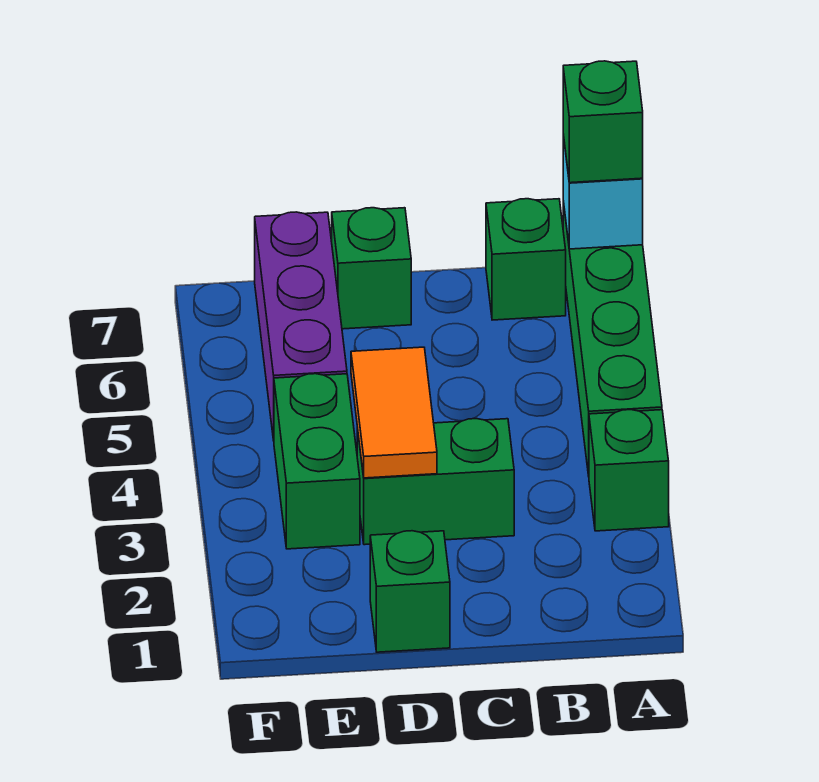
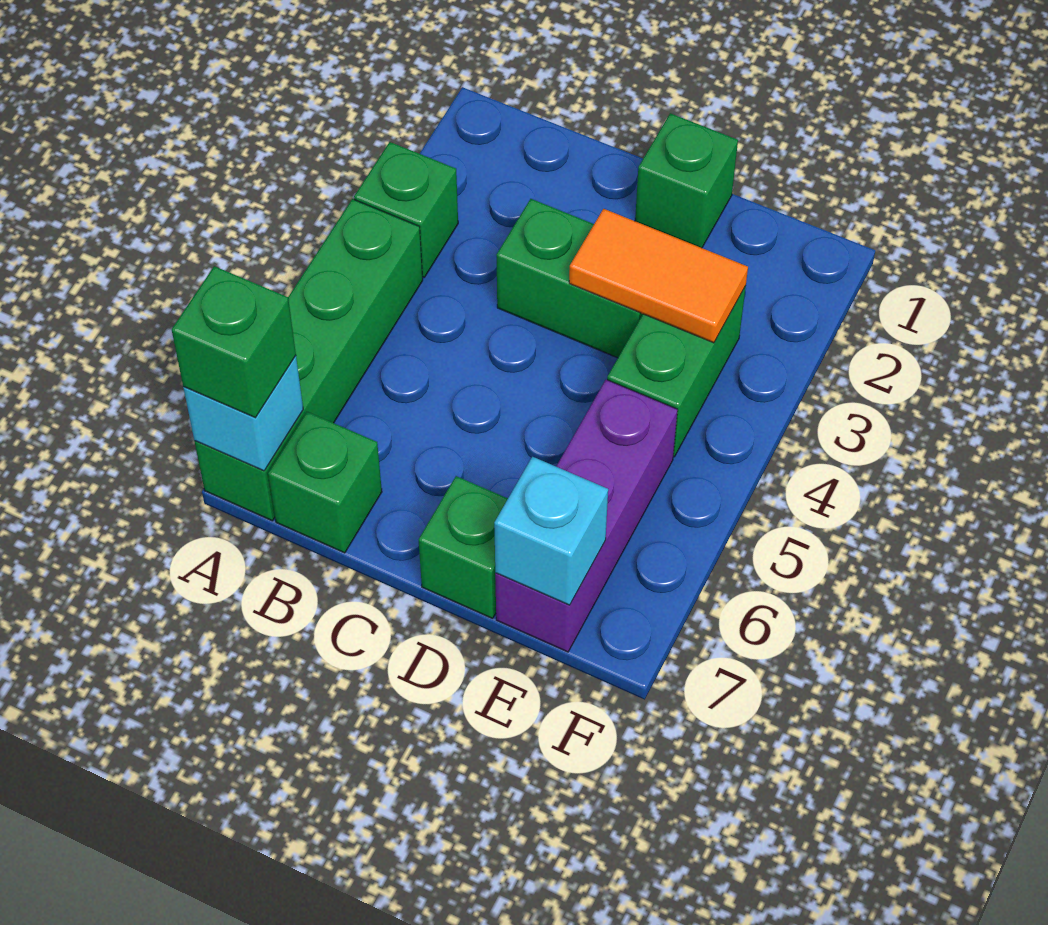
orange 1x2 tile [351,347,437,478] -> orange 1x2 tile turned to [569,209,748,343]
none -> cyan 1x1 brick [494,457,608,605]

